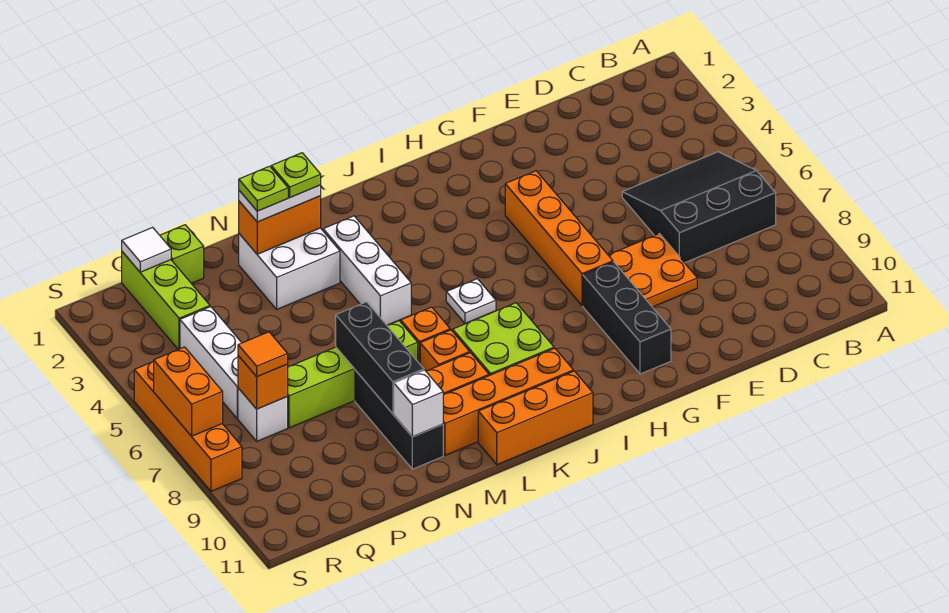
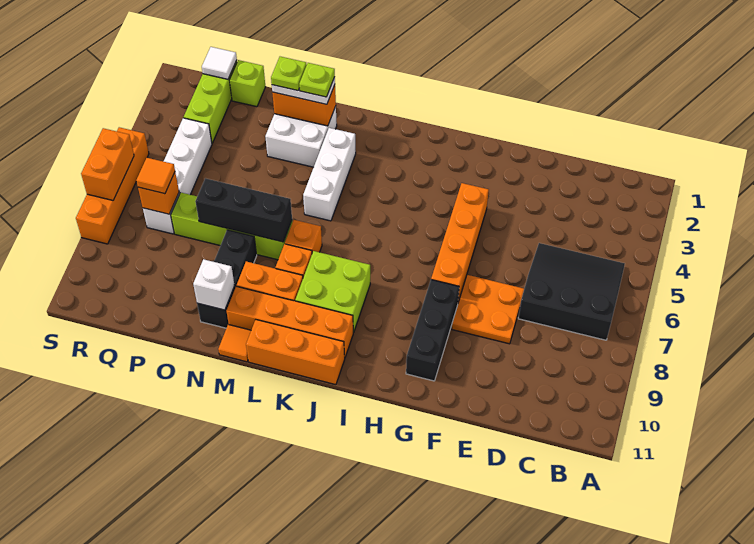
white 1x1 plate [446,279,496,324] -> none
none -> orange 1x1 tile [218,324,251,362]
black 1x3 brick [336,302,424,414] -> black 1x3 brick turned to [195,178,292,242]

